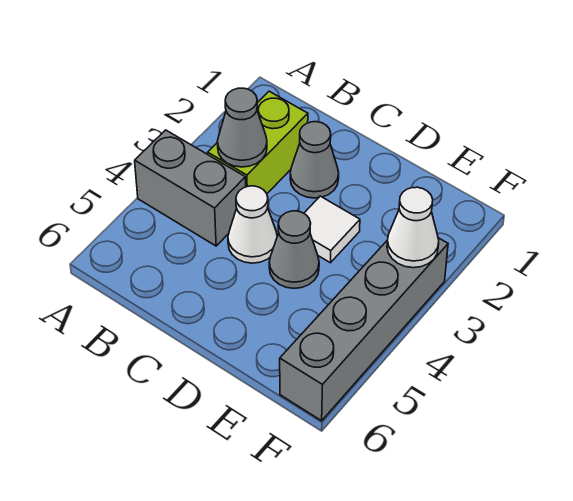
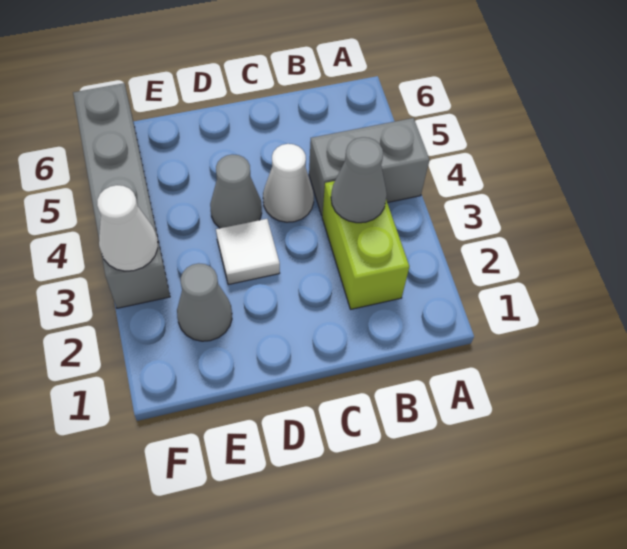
grey 1x1 cone [290,122,339,198] -> grey 1x1 cone moved to [177,263,232,341]

